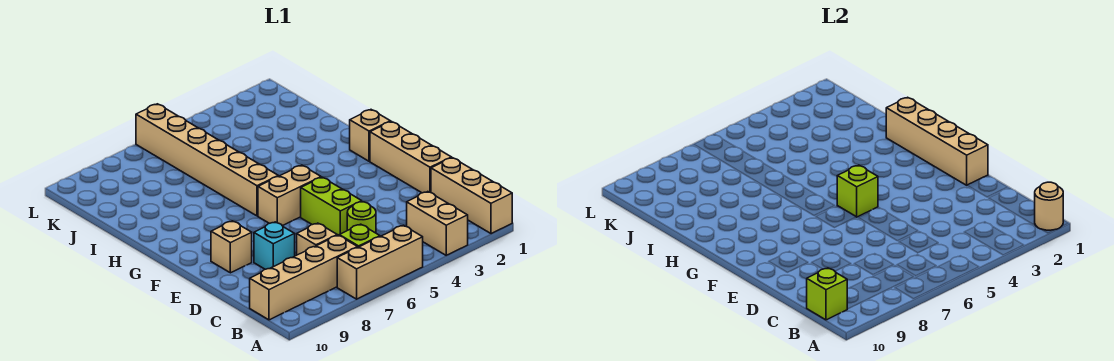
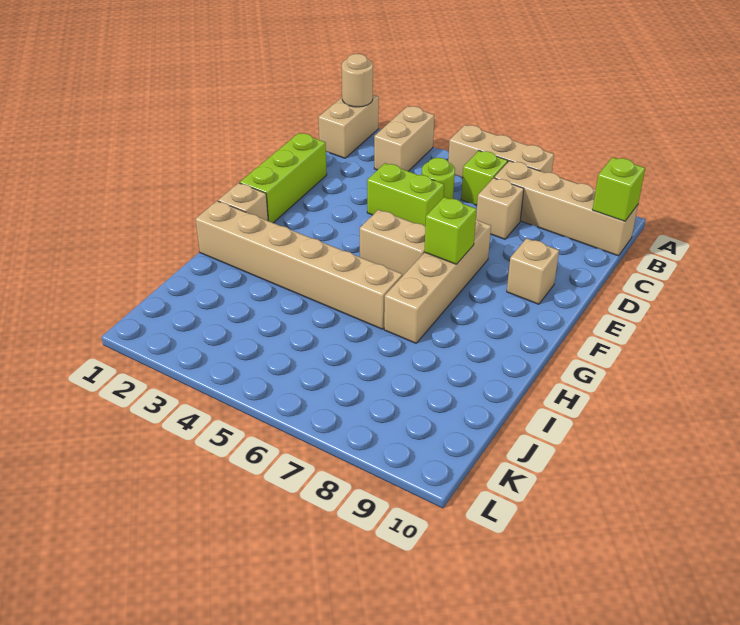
tan 1x3 brick [431,158,512,234] -> tan 1x2 brick [318,95,379,158]
tan 1x3 brick [370,121,451,193] -> lime 1x3 brick [240,133,327,223]
lime 1x2 brick [301,177,362,235] -> lime 1x2 brick turned to [367,163,444,226]
cyan 1x1 brick [254,222,295,269] -> none
tan 1x4 brick [886,97,988,185] -> tan 1x4 brick moved to [384,219,491,343]
lime 1x1 brick [837,165,878,217] -> lime 1x1 brick moved to [424,197,477,264]
tan 1x6 brick [136,104,278,216] -> tan 1x6 brick turned to [196,201,402,329]

